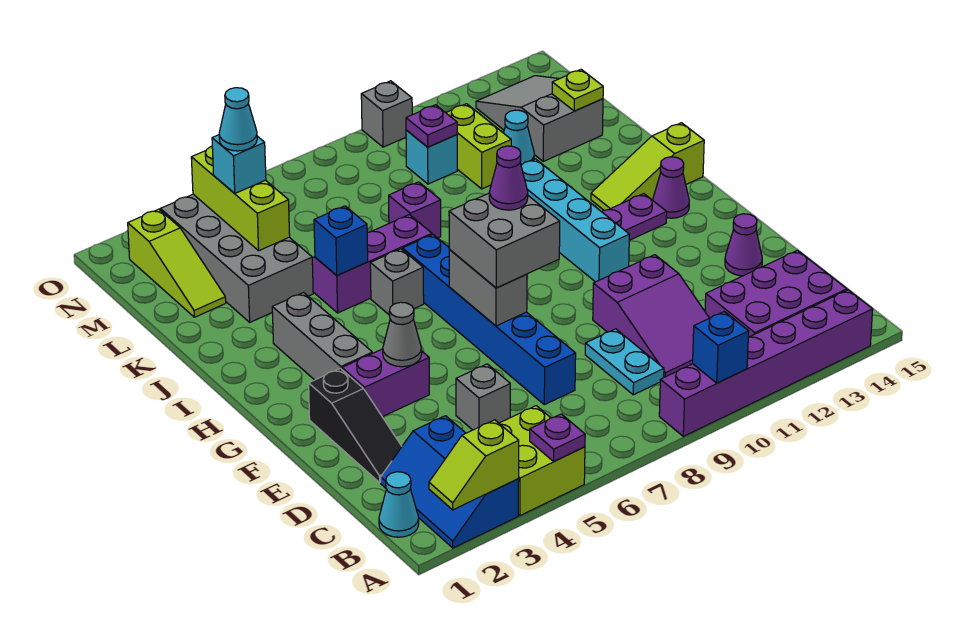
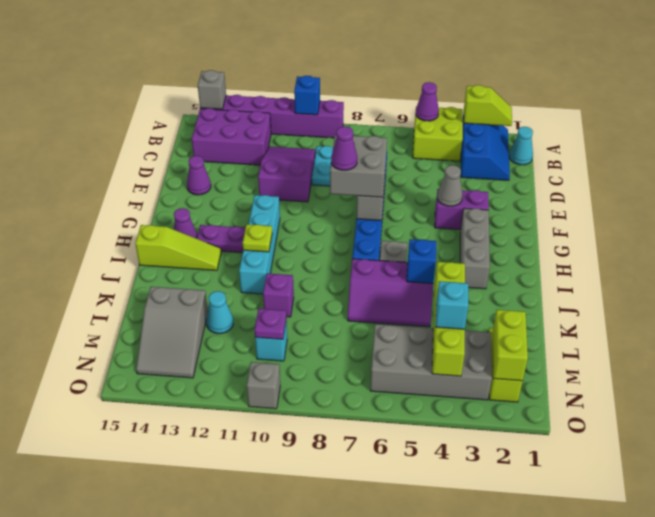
purple 1x1 plate [530,414,585,462] -> purple 1x1 cone [416,82,439,121]
black 1x3 slope [309,368,402,482] -> none
grey 1x1 brick [456,364,510,430] -> grey 1x1 brick moved to [198,70,226,109]
grey 2x4 brick [160,194,313,322] -> grey 2x4 brick turned to [370,324,492,400]
purple 1x1 brick [389,182,441,238] -> purple 1x1 brick moved to [263,273,294,317]
lime 1x3 brick [191,146,290,251] -> lime 1x4 brick [432,262,465,376]
lime 1x2 brick [446,104,511,189] -> lime 1x2 brick moved to [492,310,528,381]
lime 1x1 plate [552,69,603,111] -> lime 1x1 plate moved to [243,224,272,252]
cyan 1x1 cone [219,88,257,151] -> none

